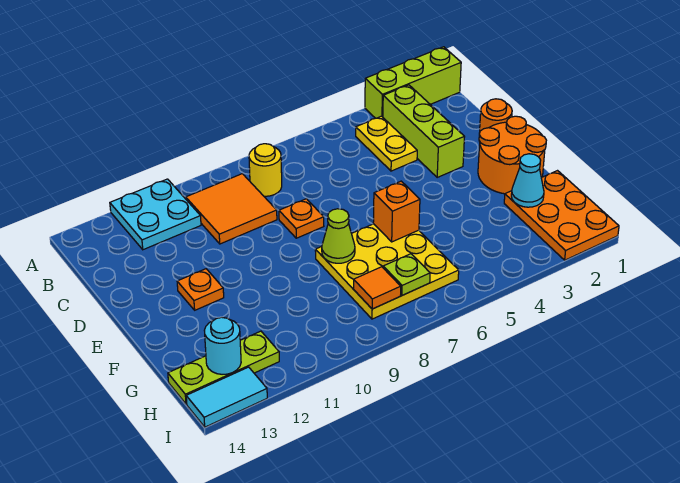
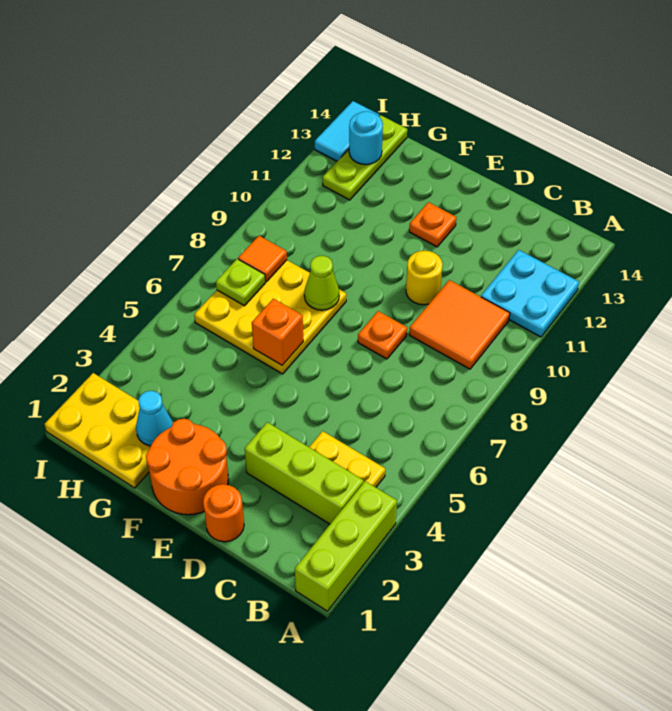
yellow 1x1 round brick [249,144,282,196] -> yellow 1x1 round brick moved to [406,251,443,305]
orange 2x3 plate [504,171,619,260] -> yellow 2x3 plate [45,373,174,488]

